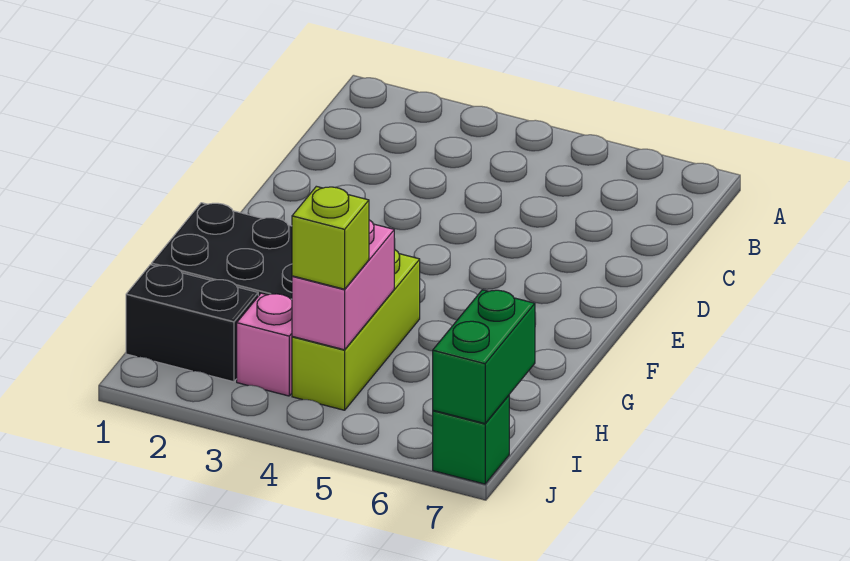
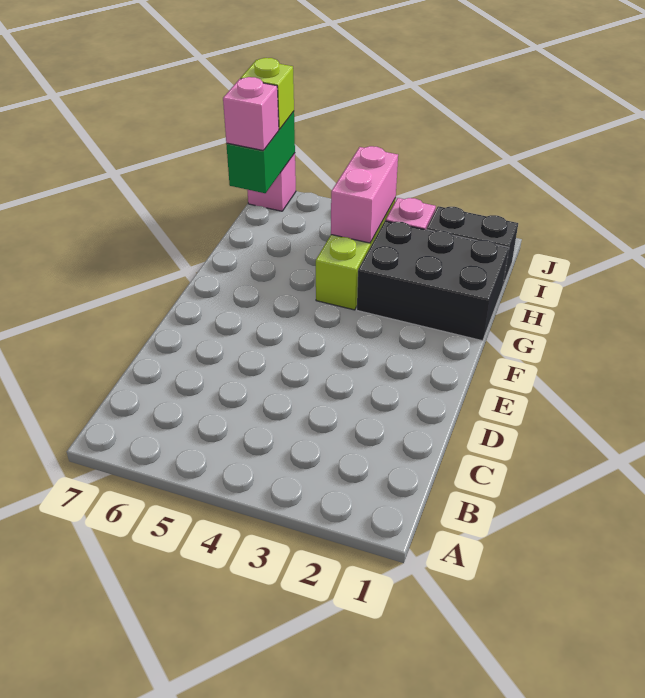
lime 1x1 brick [292,186,369,289] -> lime 1x1 brick moved to [241,58,294,129]
none -> pink 1x1 brick [223,77,279,151]
green 1x1 brick [433,395,509,484] -> pink 1x1 brick [247,153,296,211]

